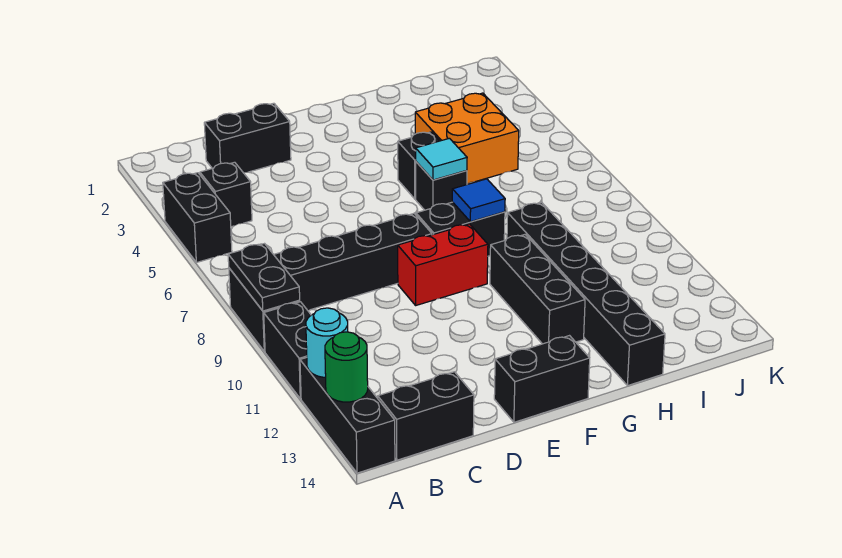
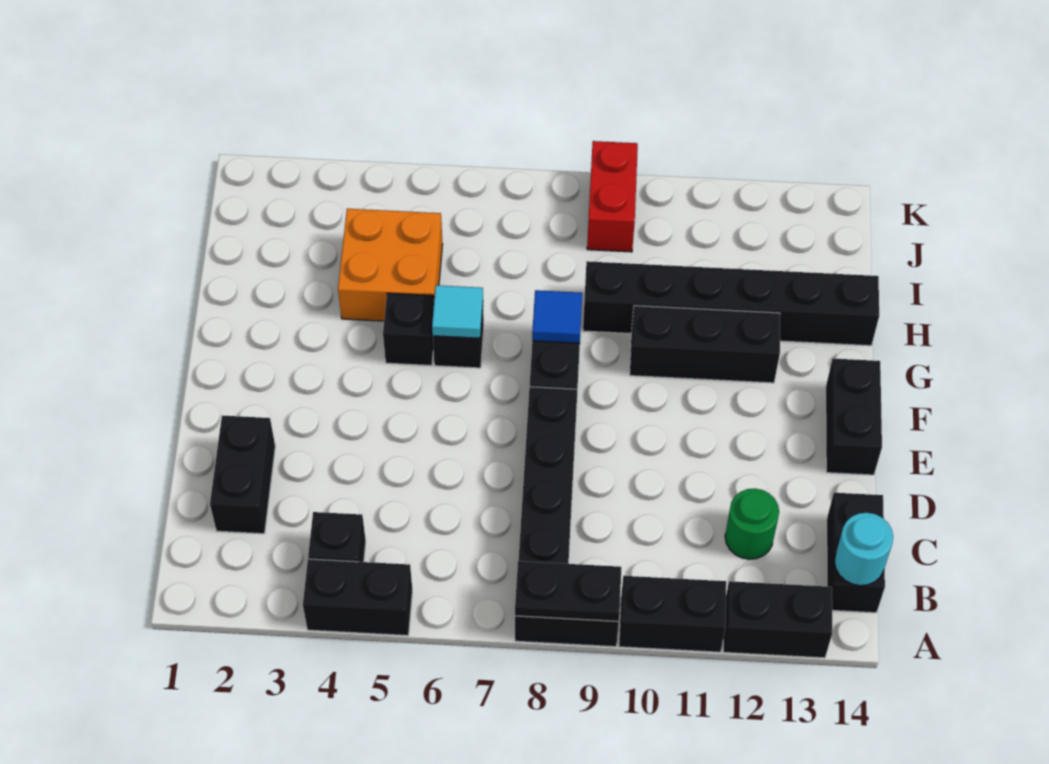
black 1x3 brick [300,358,395,473] -> black 1x2 brick [723,581,832,658]
cyan 1x1 round brick [306,308,348,377] -> cyan 1x1 round brick moved to [834,513,893,586]
green 1x1 round brick [325,332,368,402] -> green 1x1 round brick moved to [725,488,779,559]
red 1x2 brick [398,224,488,305] -> red 1x2 brick moved to [587,141,638,252]

